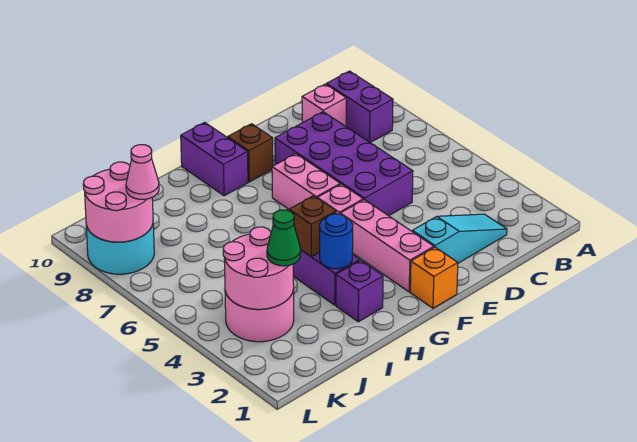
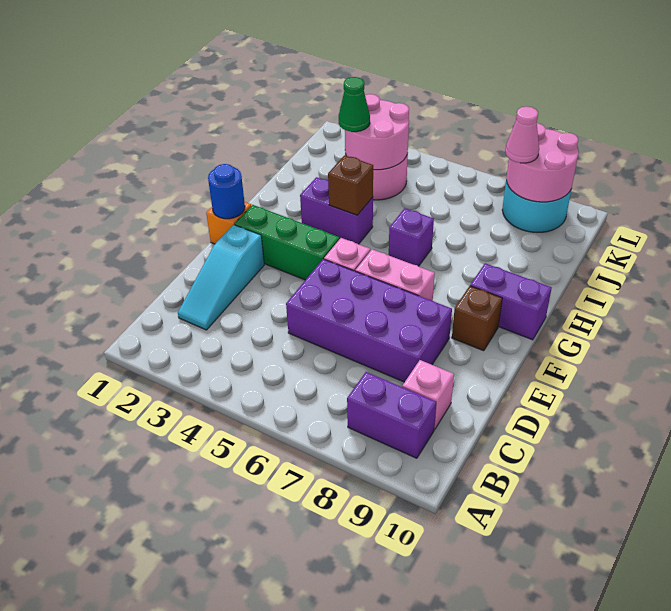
pink 1x3 brick [340,200,434,292] -> green 1x3 brick [235,205,340,280]
purple 1x1 brick [336,260,383,322] -> purple 1x1 brick moved to [389,208,434,266]
blue 1x1 round brick [320,214,353,269] -> blue 1x1 round brick moved to [208,164,245,219]

